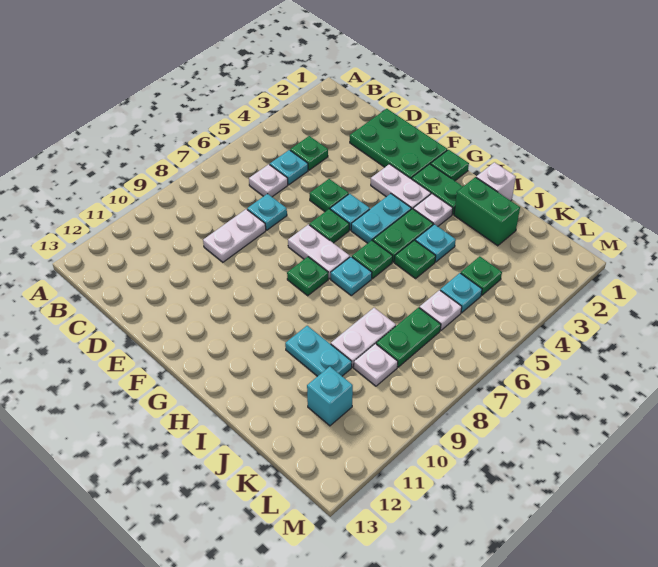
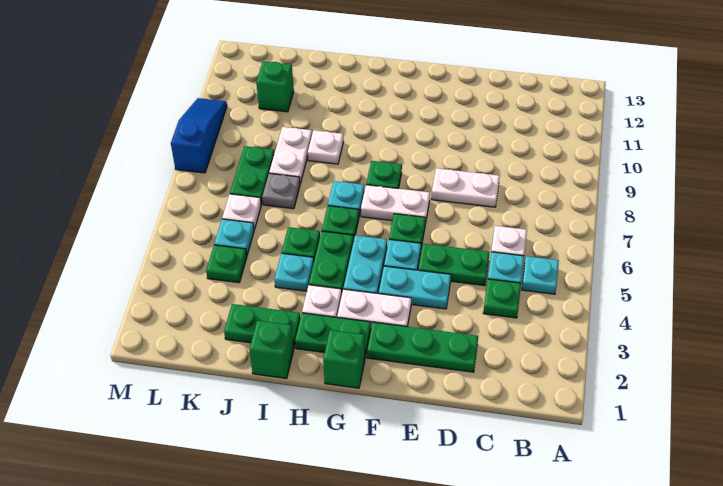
green 2x3 plate [350,109,447,178] -> green 1x3 plate [367,322,478,372]
cyan 1x1 plate [247,194,287,230] -> cyan 1x1 plate moved to [522,256,559,294]
white 1x2 plate [203,209,266,262] -> white 1x2 plate turned to [431,168,500,207]
green 1x1 plate [310,179,349,212] -> green 1x2 plate [418,244,489,286]
green 1x1 plate [431,150,469,181] -> green 1x1 brick [323,330,365,388]
white 1x1 brick [476,162,516,201] -> green 1x1 brick [249,321,294,378]
green 1x2 brick [454,177,520,246] -> green 1x2 plate [224,304,300,347]
cyan 1x2 plate [285,326,352,376] -> cyan 1x2 plate moved to [378,266,451,309]
none -> grey 1x1 plate [262,173,300,209]
white 1x1 plate [354,344,398,386] -> white 1x1 plate moved to [308,130,344,164]
cyan 1x1 brick [307,367,353,426] -> green 1x1 brick [256,61,294,112]
none -> blue 1x3 slope [171,98,227,173]

